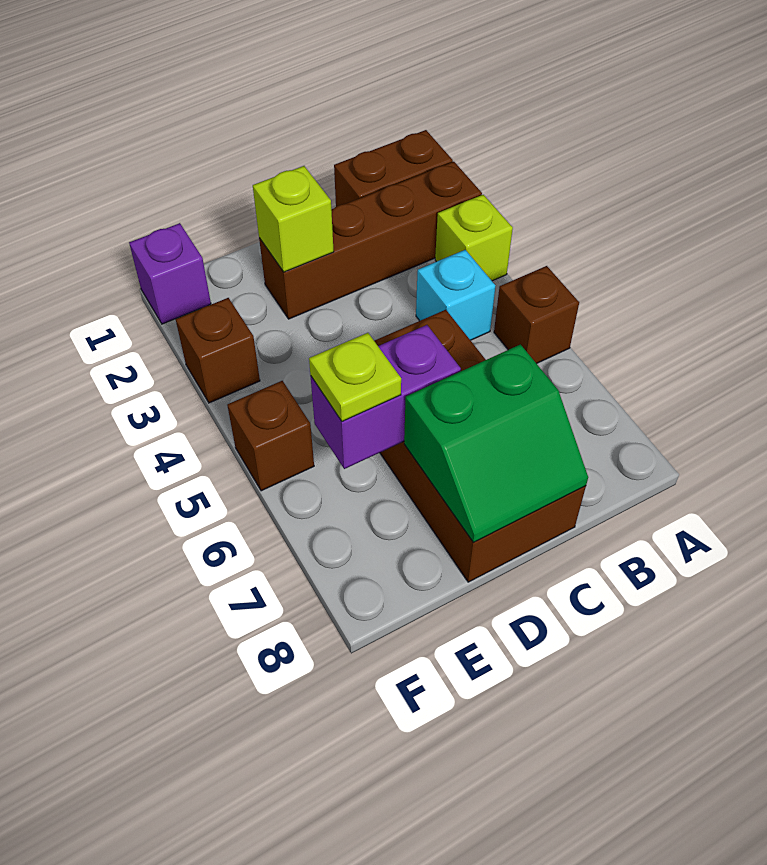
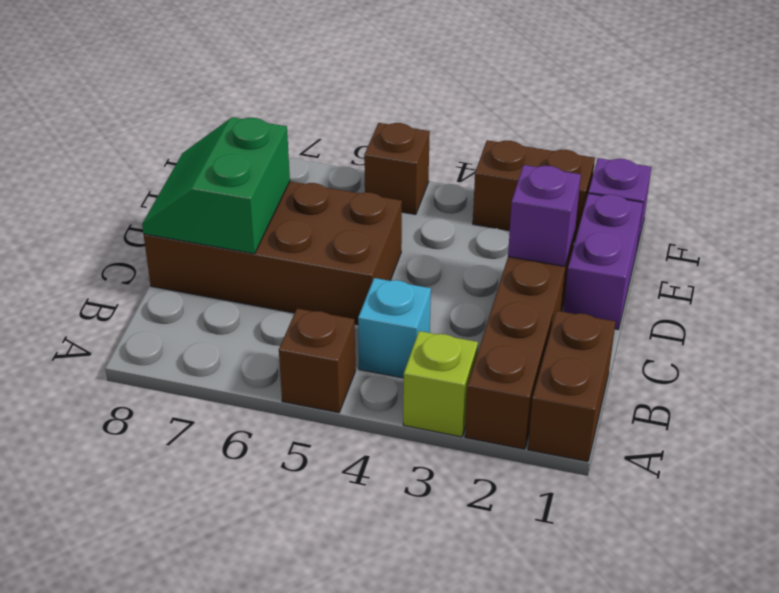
lime 1x1 brick [253,166,334,272] -> purple 1x1 brick [508,165,581,266]
purple 1x2 brick [311,325,461,469] -> purple 1x2 brick moved to [563,193,643,330]
lime 1x1 plate [309,333,401,421] -> none
brown 1x1 brick [176,298,260,403] -> brown 1x2 brick [473,140,595,242]

